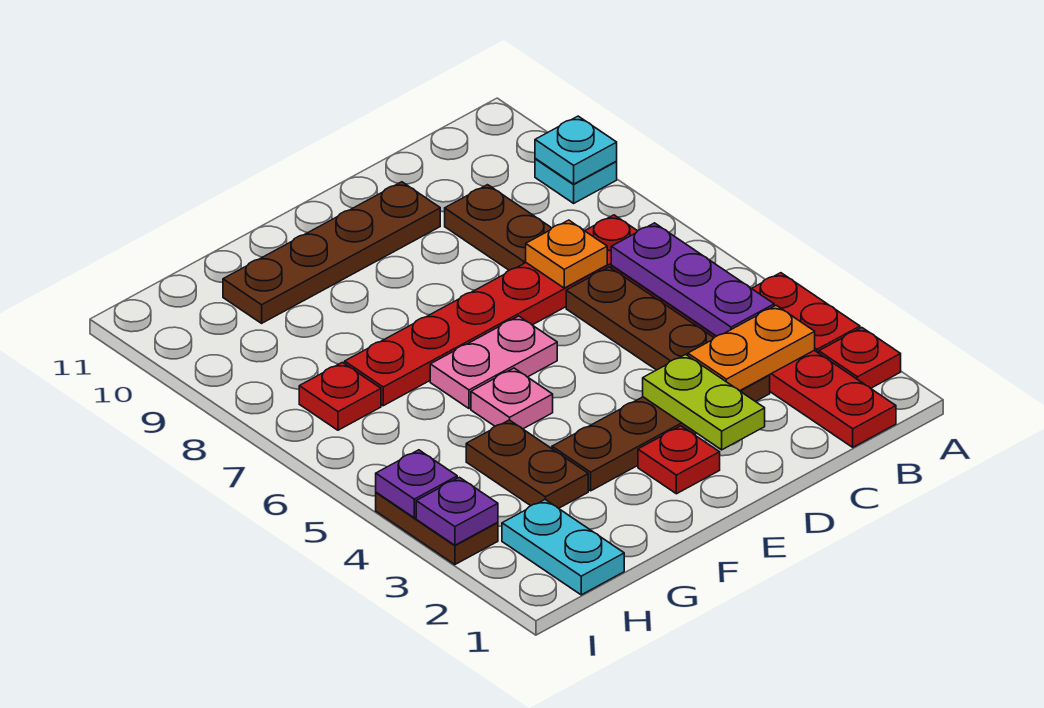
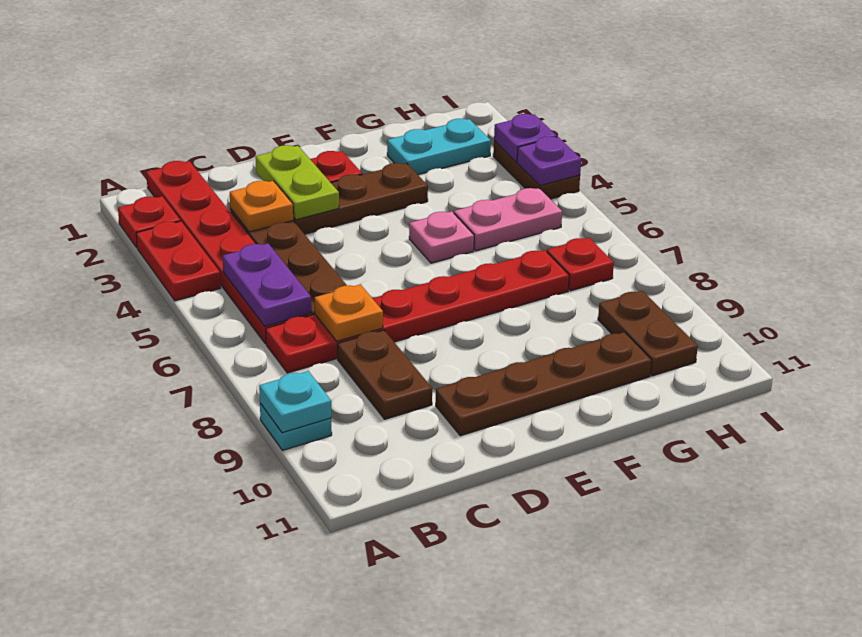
orange 1x2 plate [688,305,815,391] -> orange 1x1 plate [230,181,293,232]
purple 1x3 plate [611,223,774,336] -> purple 1x2 plate [223,244,311,326]
pink 1x2 plate [430,316,557,409] -> pink 1x2 plate moved to [454,188,562,251]
brown 1x2 plate [466,420,588,508] -> brown 1x2 plate moved to [598,291,698,376]
cyan 1x2 plate [502,500,624,595] -> cyan 1x2 plate turned to [387,119,491,175]

